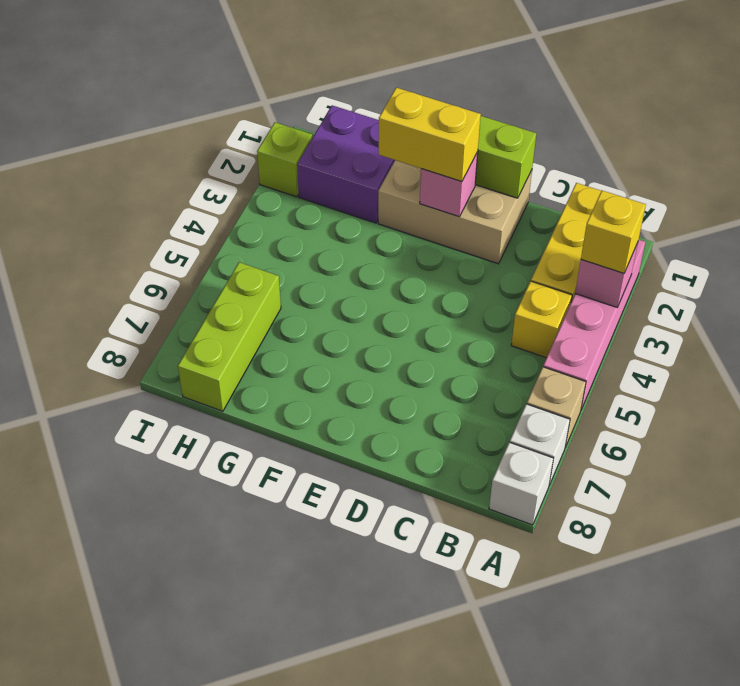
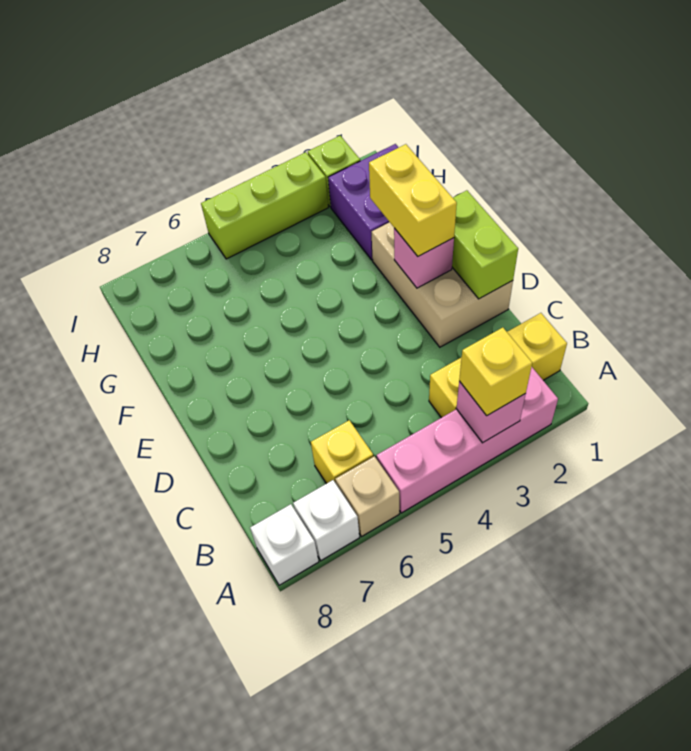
yellow 1x1 brick [511,281,572,358] -> yellow 1x1 brick moved to [311,420,373,484]
lime 1x3 brick [178,262,281,411] -> lime 1x3 brick moved to [201,152,328,259]

